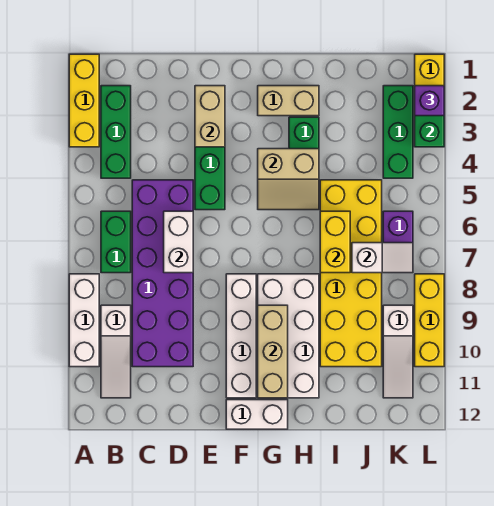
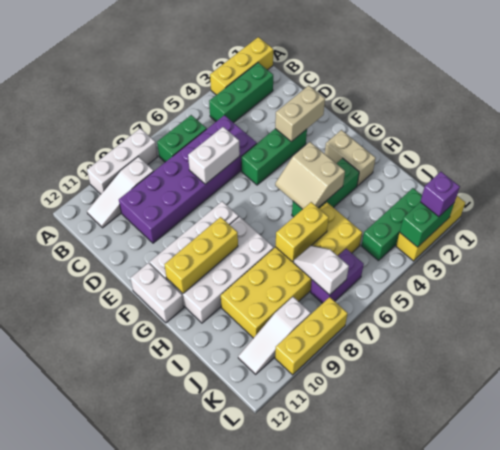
tan 1x3 brick [258,305,288,398] -> yellow 1x3 brick [164,217,238,293]
white 1x2 slope [352,243,413,273] -> white 1x2 slope turned to [294,245,349,295]

